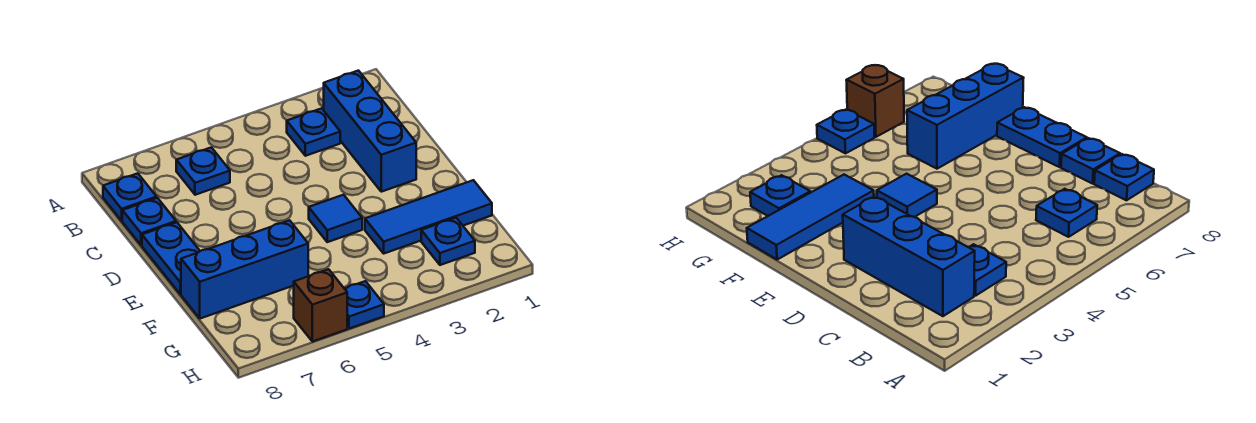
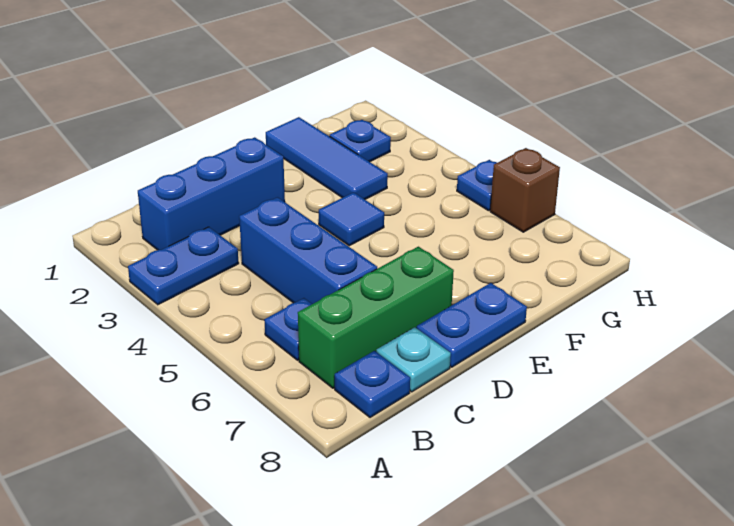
blue 1x1 plate [287,108,340,156] -> blue 1x2 plate [128,227,239,305]
none -> green 1x3 brick [298,247,454,388]
blue 1x1 plate [122,198,176,245] -> cyan 1x1 plate [376,327,451,392]
blue 1x3 brick [181,220,308,319] -> blue 1x3 brick moved to [239,197,377,304]

